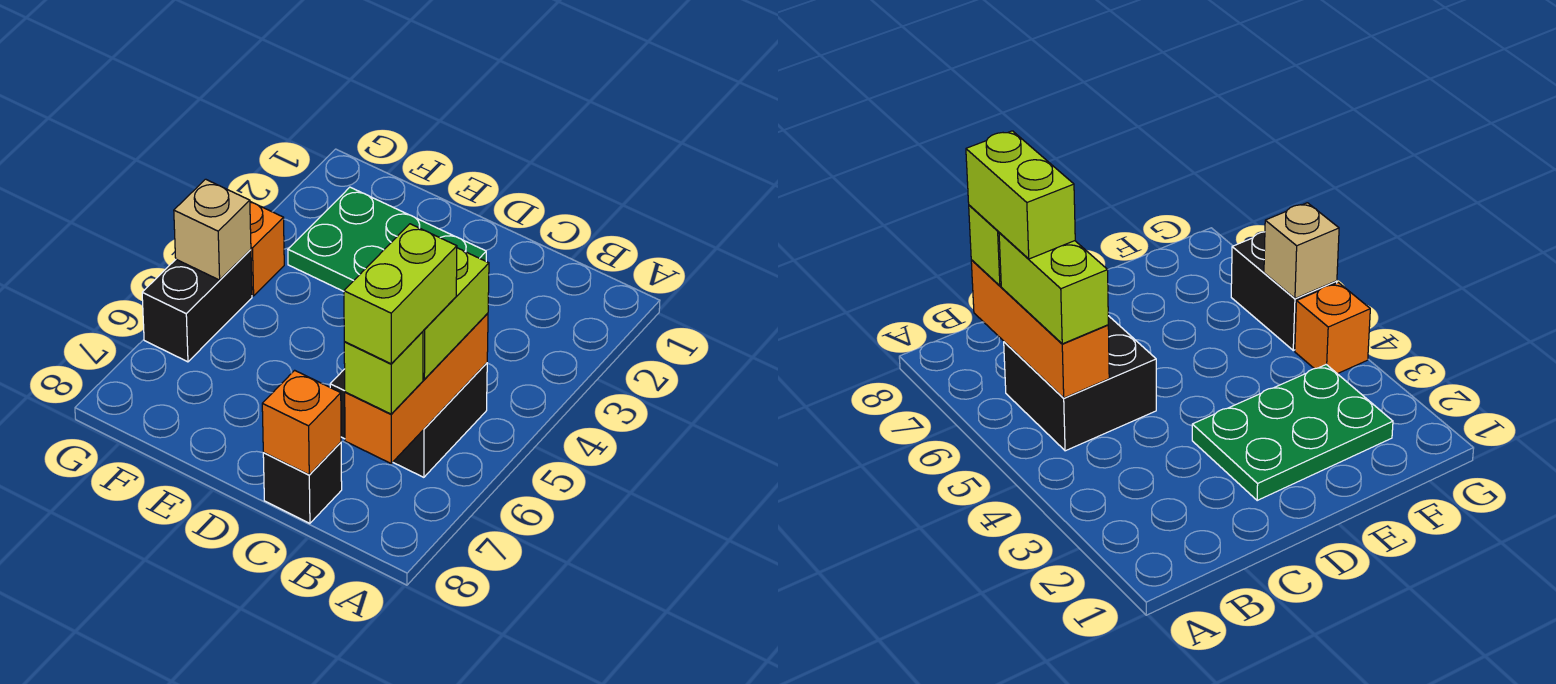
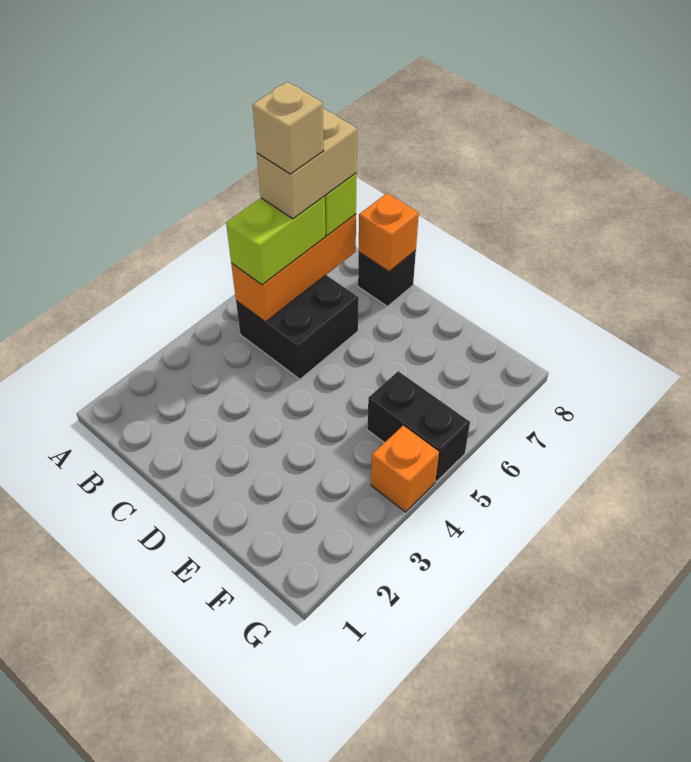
lime 1x2 brick [344,224,457,364] -> tan 1x2 brick [257,109,357,219]
green 2x3 plate [288,187,486,291] -> none
black 1x2 brick [142,250,252,362] -> black 1x2 brick turned to [367,371,470,482]
tan 1x1 brick [174,179,251,280] -> tan 1x1 brick moved to [253,82,324,174]

